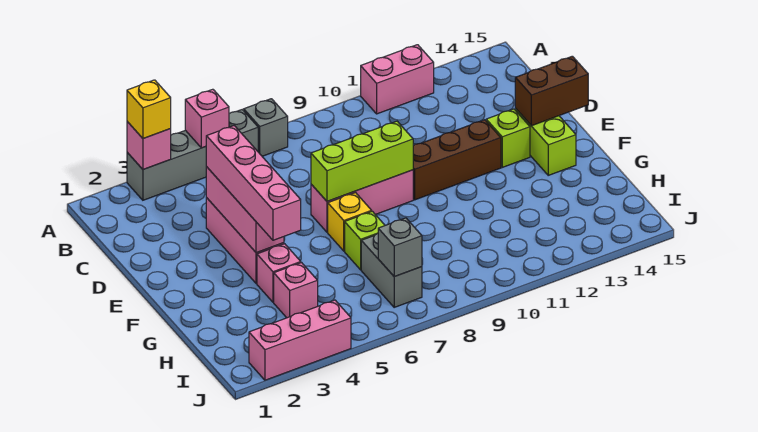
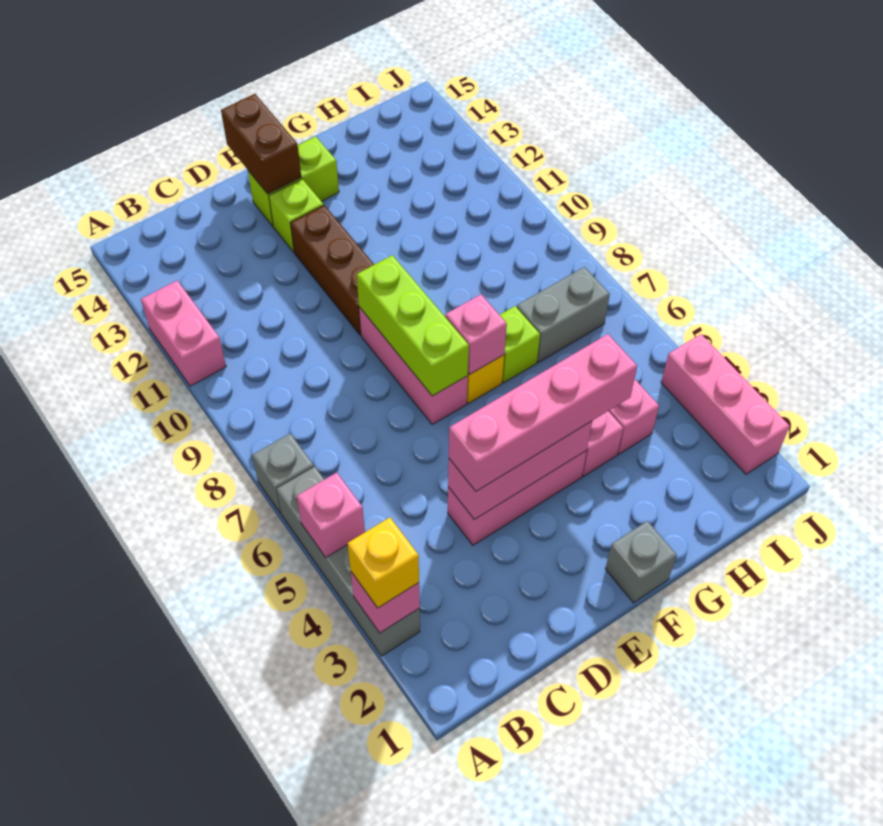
none -> pink 1x1 brick [445,294,507,375]
grey 1x1 brick [378,218,422,277] -> grey 1x1 brick moved to [605,521,677,603]

